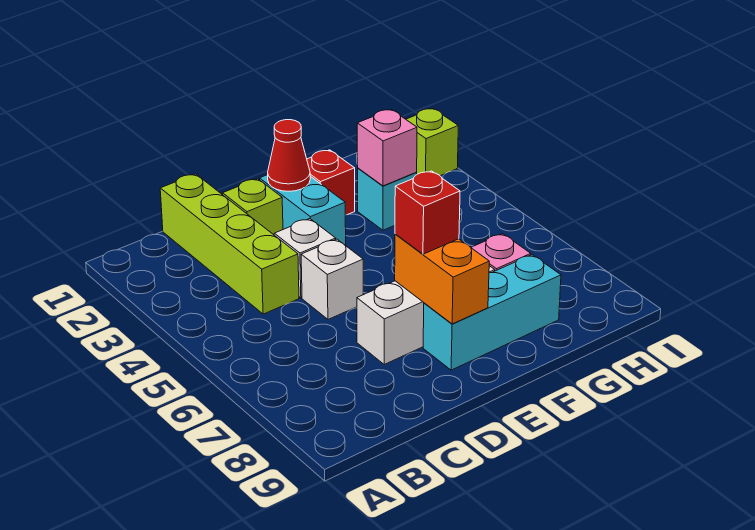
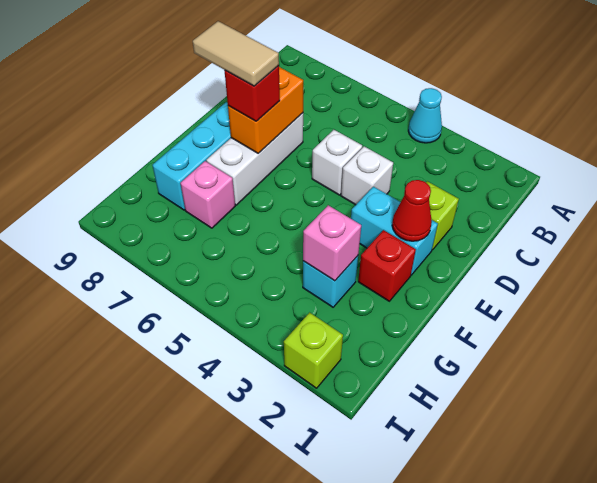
none -> cyan 1x1 cone [408,88,442,143]
lime 1x4 brick [160,174,299,314] -> none
orange 1x2 brick [395,234,489,324] -> orange 1x2 brick turned to [228,67,303,153]
none -> tan 1x2 tile [193,21,279,86]

